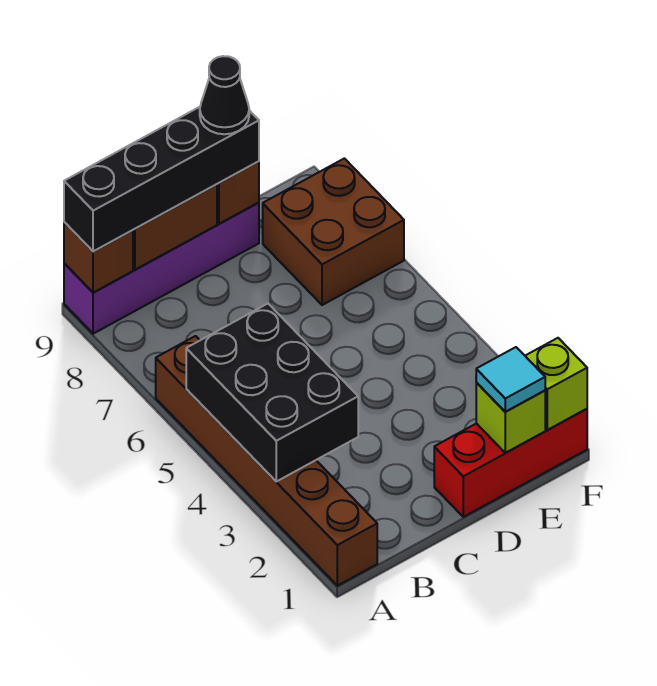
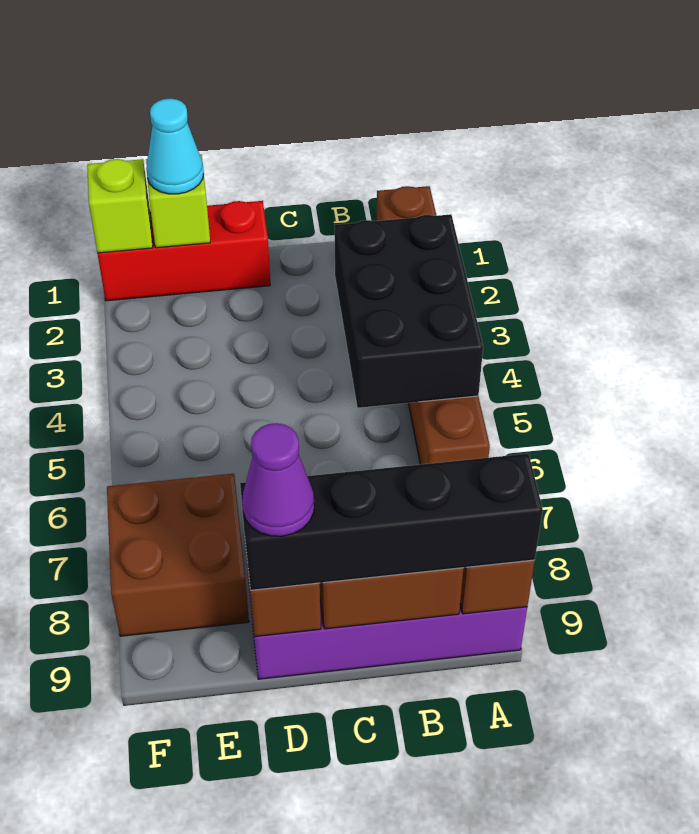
black 1x1 cone [200,56,249,134] -> purple 1x1 cone [242,423,314,536]
cyan 1x1 tile [476,347,545,412] -> cyan 1x1 cone [146,99,204,194]

